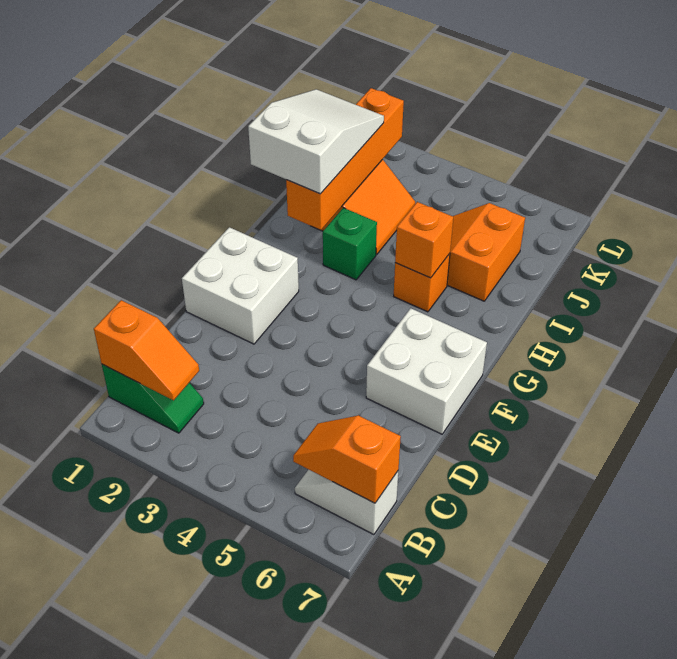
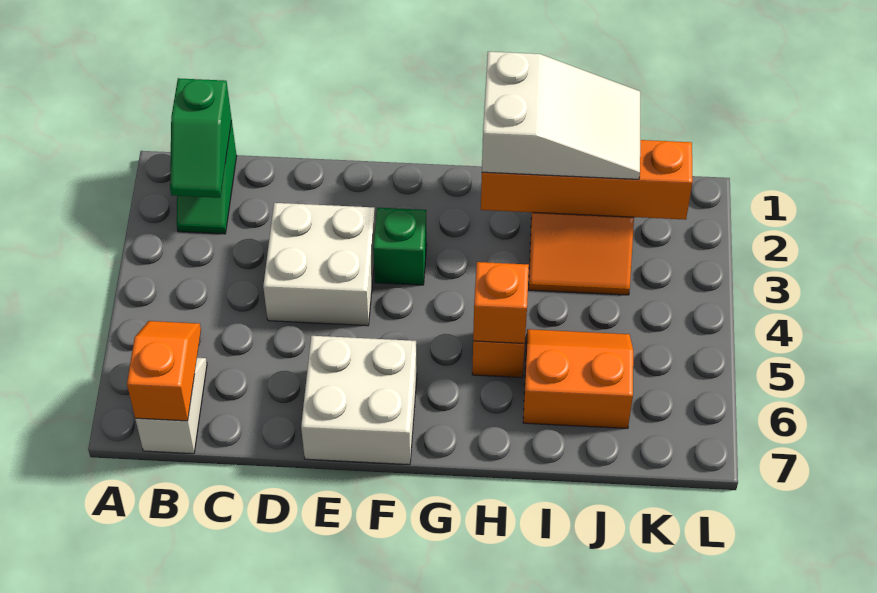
orange 1x2 slope [94,300,199,400] -> green 1x2 slope [170,78,232,198]
white 2x2 brick [182,227,299,344] -> white 2x2 brick moved to [263,203,375,326]
green 1x1 brick [323,208,377,280] -> green 1x1 brick moved to [373,208,427,285]

